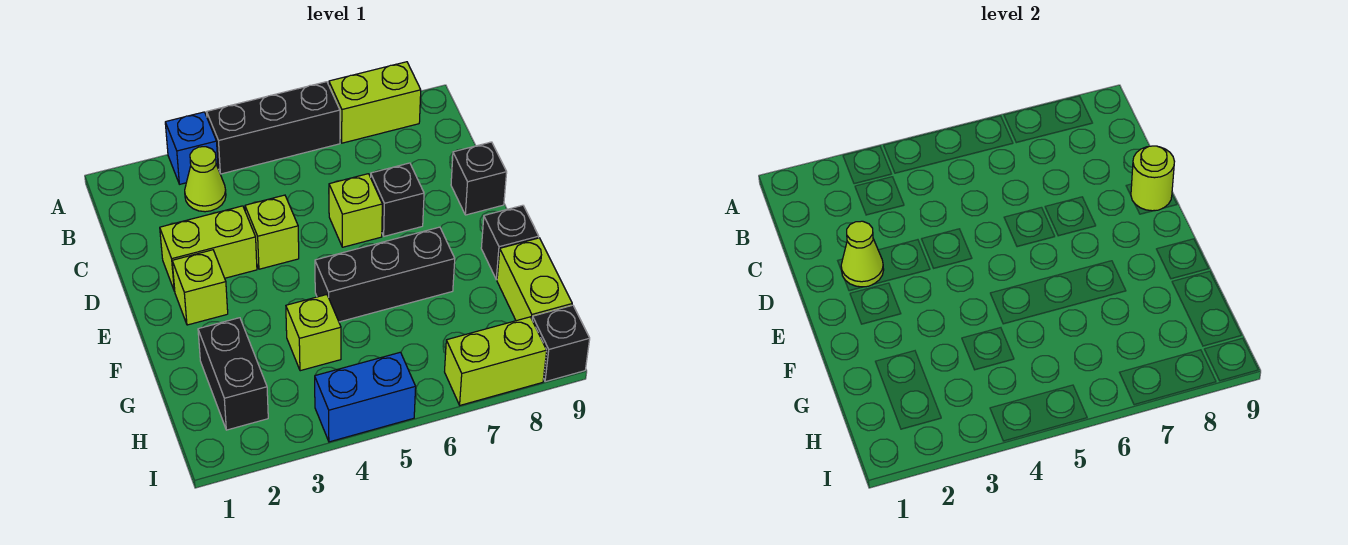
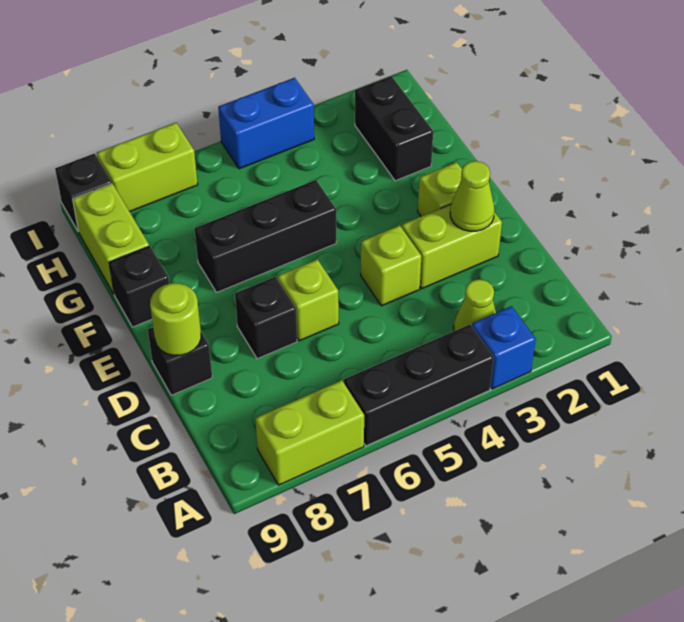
lime 1x1 brick [286,295,341,371] -> none

